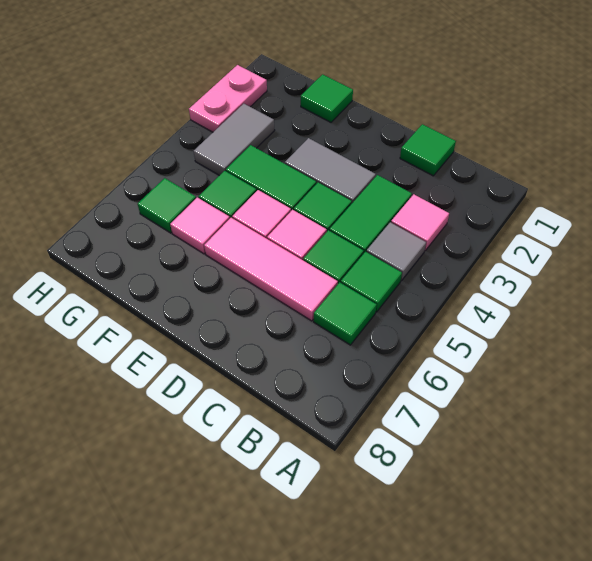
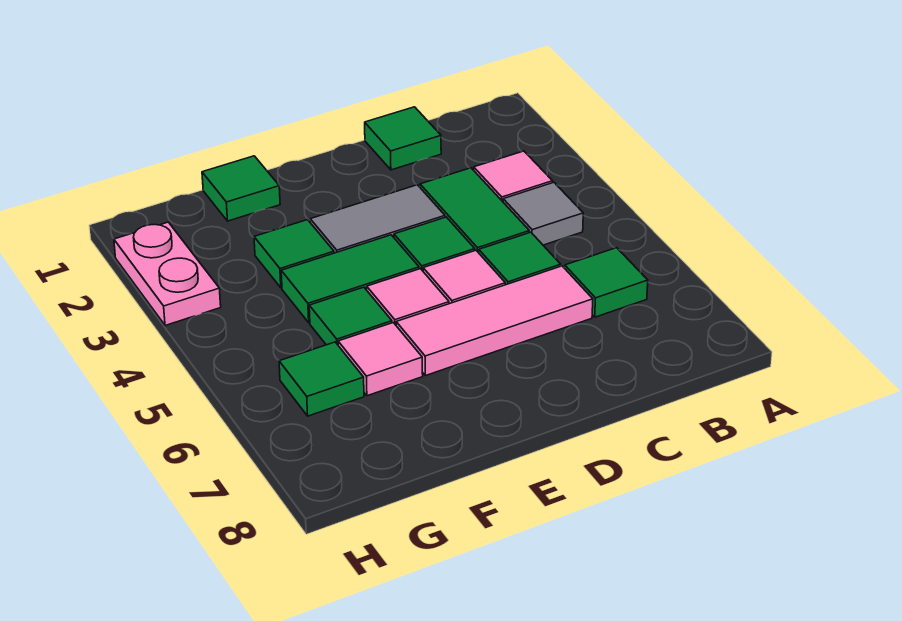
green 1x1 tile [341,252,402,312] -> green 1x1 tile moved to [254,220,334,288]
grey 1x2 tile [194,104,275,176] -> none

